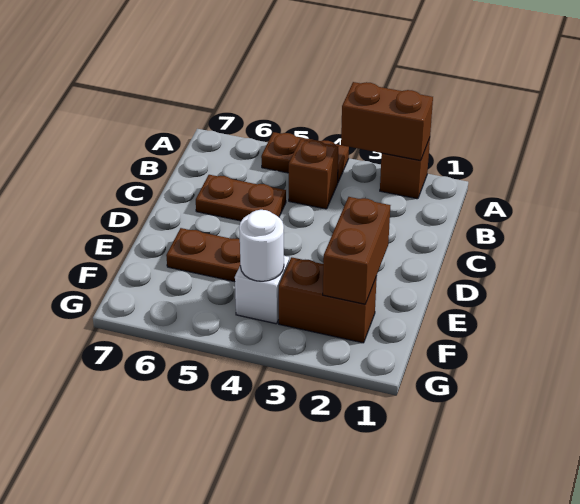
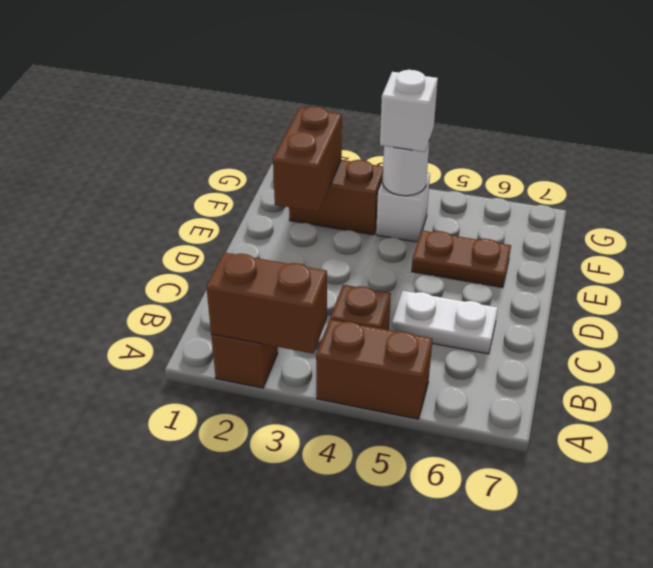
brown 1x2 plate [261,132,349,182] -> brown 1x2 brick [316,319,432,419]
brown 1x2 plate [196,175,286,221] -> white 1x2 plate [392,290,498,354]
none -> white 1x1 brick [380,70,438,152]

